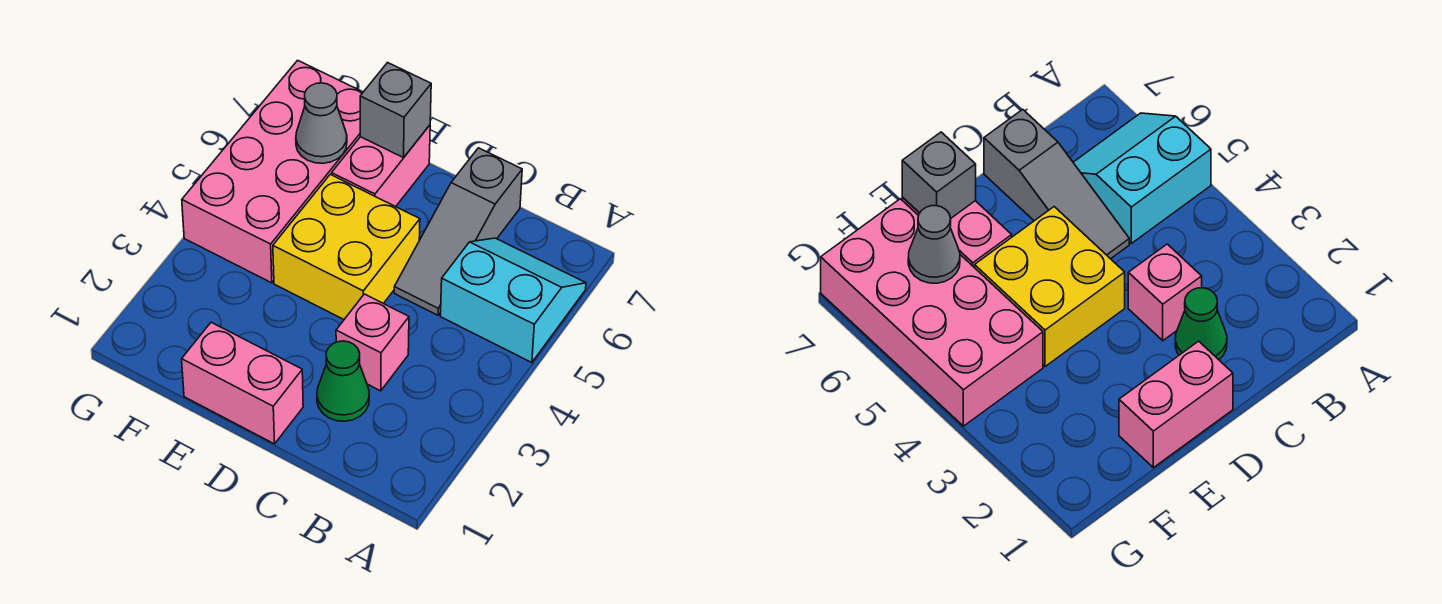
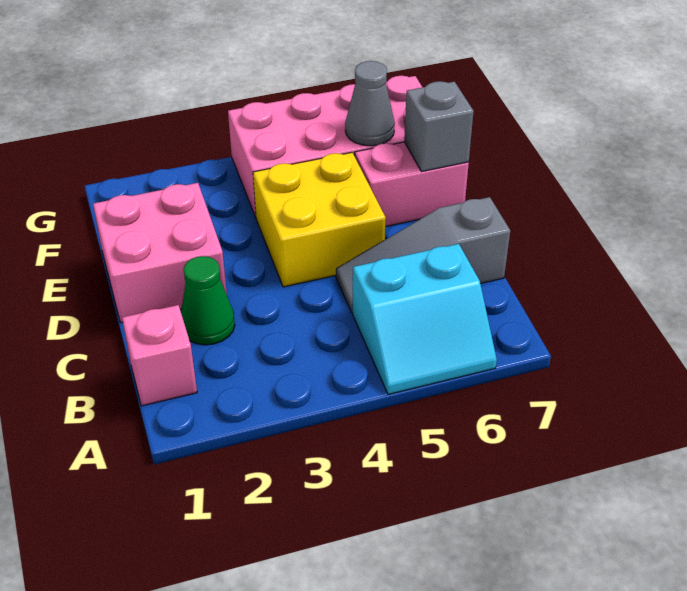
cyan 2x2 slope [441,238,586,363] -> cyan 2x2 slope turned to [353,244,497,394]
pink 1x1 brick [336,294,409,391] -> pink 1x1 brick moved to [122,305,197,406]
pink 1x2 brick [182,322,303,444] -> pink 2x2 brick [93,183,227,323]

